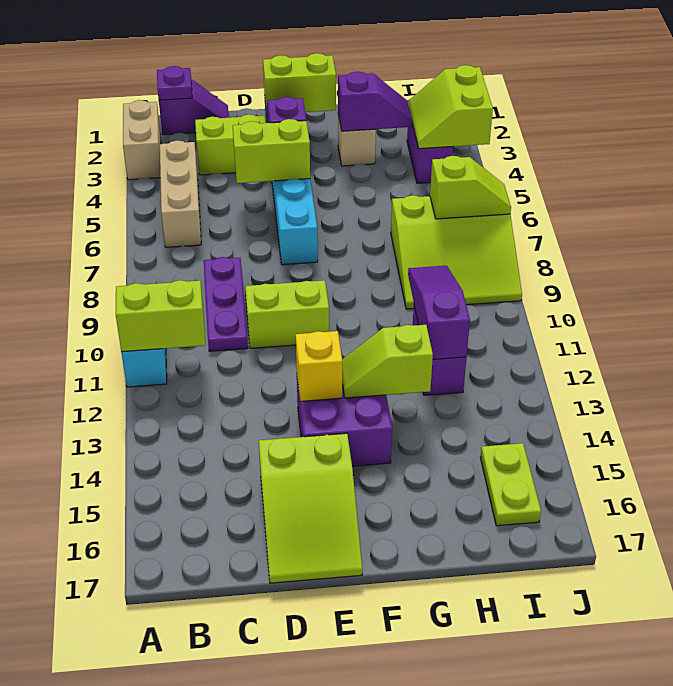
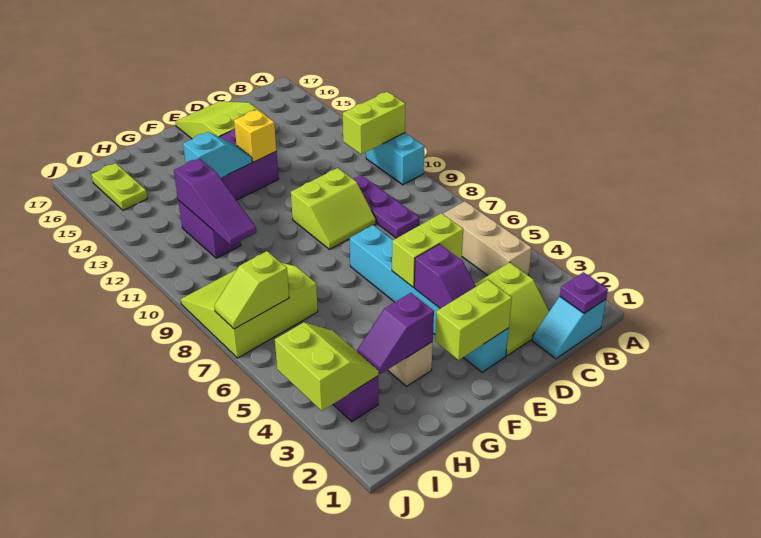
tan 1x2 brick [123,100,161,180] -> none
purple 1x2 slope [159,80,229,135] -> cyan 1x2 slope [532,297,606,359]
lime 1x2 slope [342,325,433,398] -> cyan 1x2 slope [183,132,252,178]

